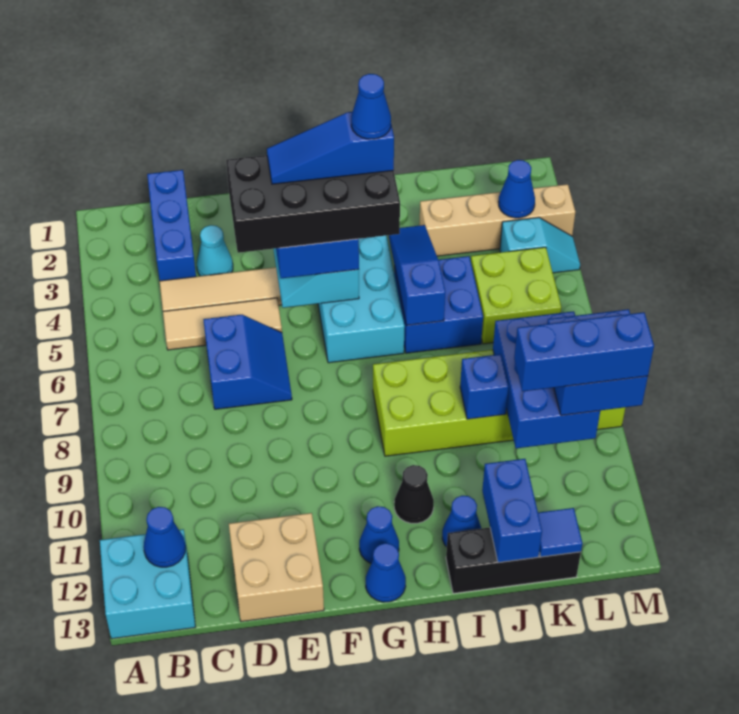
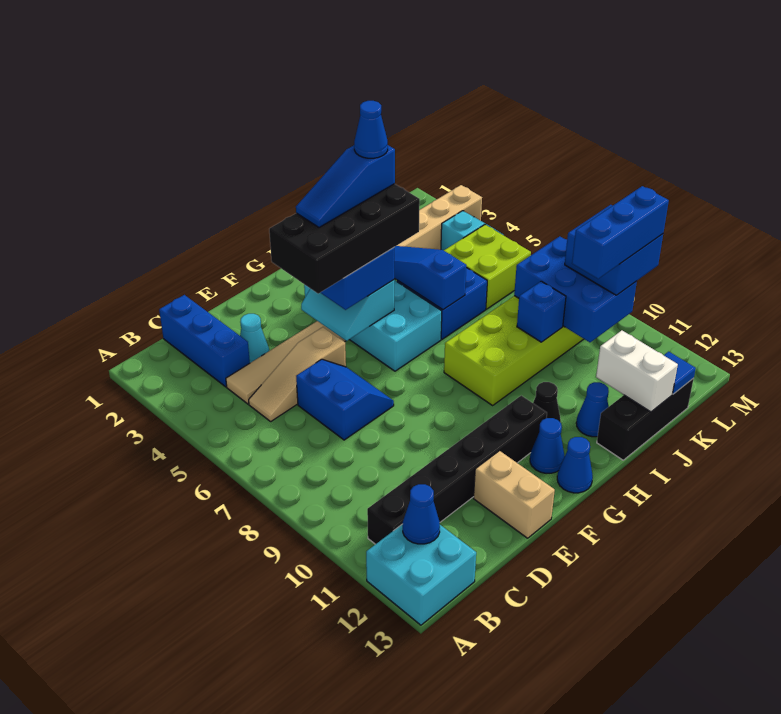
none -> black 1x6 brick [367,396,547,544]
tan 1x3 tile [163,298,282,350] -> tan 1x3 slope [249,327,346,421]
tan 2x2 brick [229,513,324,622] -> tan 1x2 brick [474,451,555,538]
blue 1x2 brick [482,459,542,563] -> white 1x2 brick [596,330,678,412]
blue 1x1 cone [498,160,535,218] -> none

